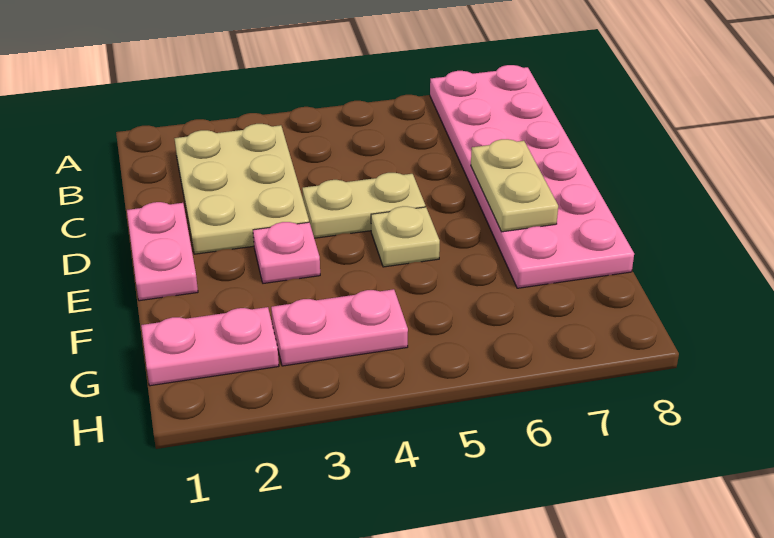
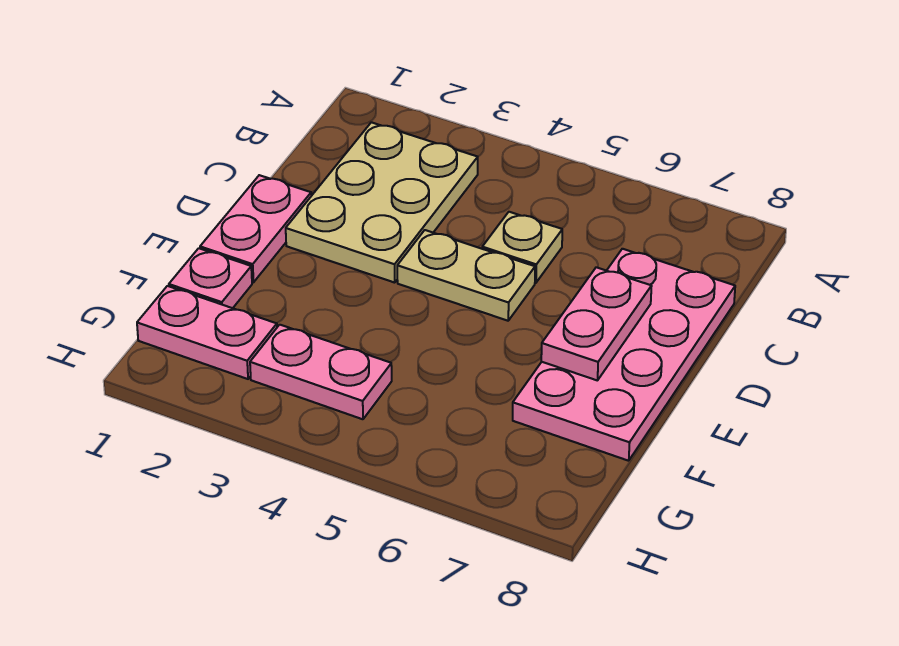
pink 2x6 plate [430,65,634,288] -> pink 2x4 plate [513,249,735,461]
tan 1x2 plate [471,139,558,232] -> pink 1x2 plate [541,267,652,381]
pink 1x1 plate [253,222,320,283] -> pink 1x1 plate moved to [169,248,252,308]
tan 1x1 plate [371,206,440,267] -> tan 1x1 plate moved to [482,212,562,283]

